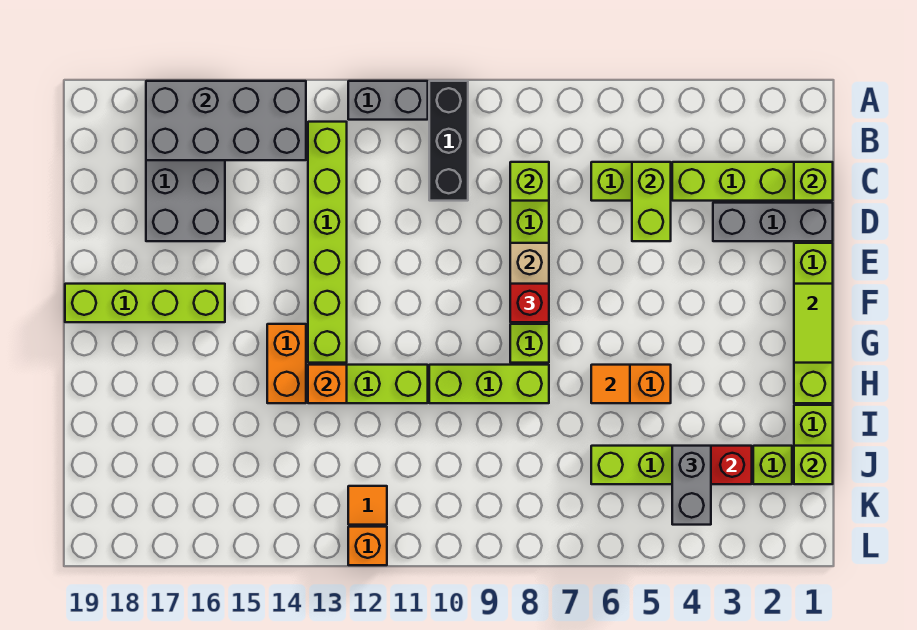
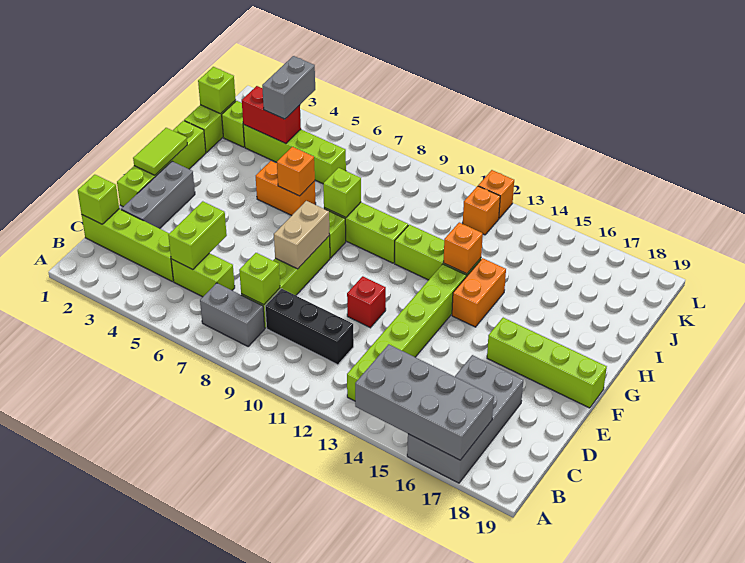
black 1x3 brick [429,81,468,201] -> black 1x3 brick turned to [265,289,354,365]
grey 1x2 brick [348,81,428,120] -> grey 1x2 brick moved to [200,283,265,346]
grey 1x3 brick [713,203,833,241] -> grey 1x3 brick turned to [121,161,195,229]
red 1x1 brick [510,284,549,322] -> red 1x1 brick moved to [347,276,386,328]
orange 1x1 tile [591,365,630,403] -> orange 1x1 brick [277,147,315,196]
none -> lime 1x1 brick [323,168,361,218]
orange 1x1 tile [348,486,387,525] -> orange 1x1 brick [463,186,500,235]

